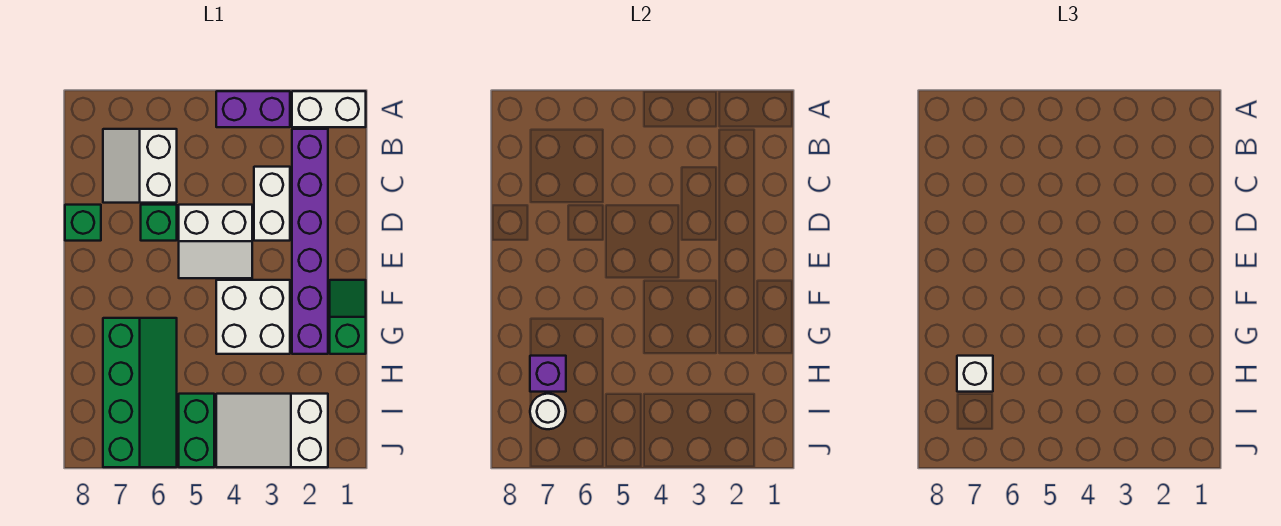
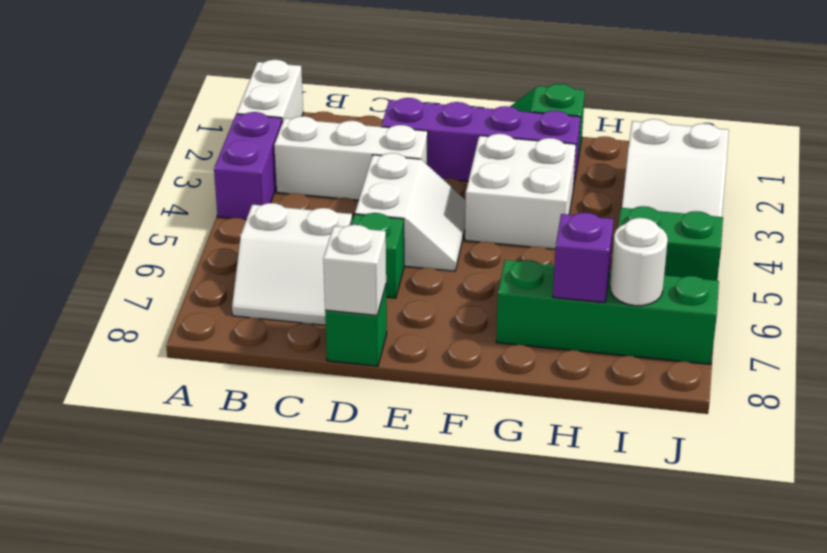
purple 1x6 brick [292,129,328,354] -> purple 1x4 brick [381,98,580,189]
white 1x2 brick [254,167,290,241] -> white 1x3 brick [274,116,428,200]
white 1x1 brick [957,356,993,392] -> white 1x1 brick moved to [323,225,386,315]

